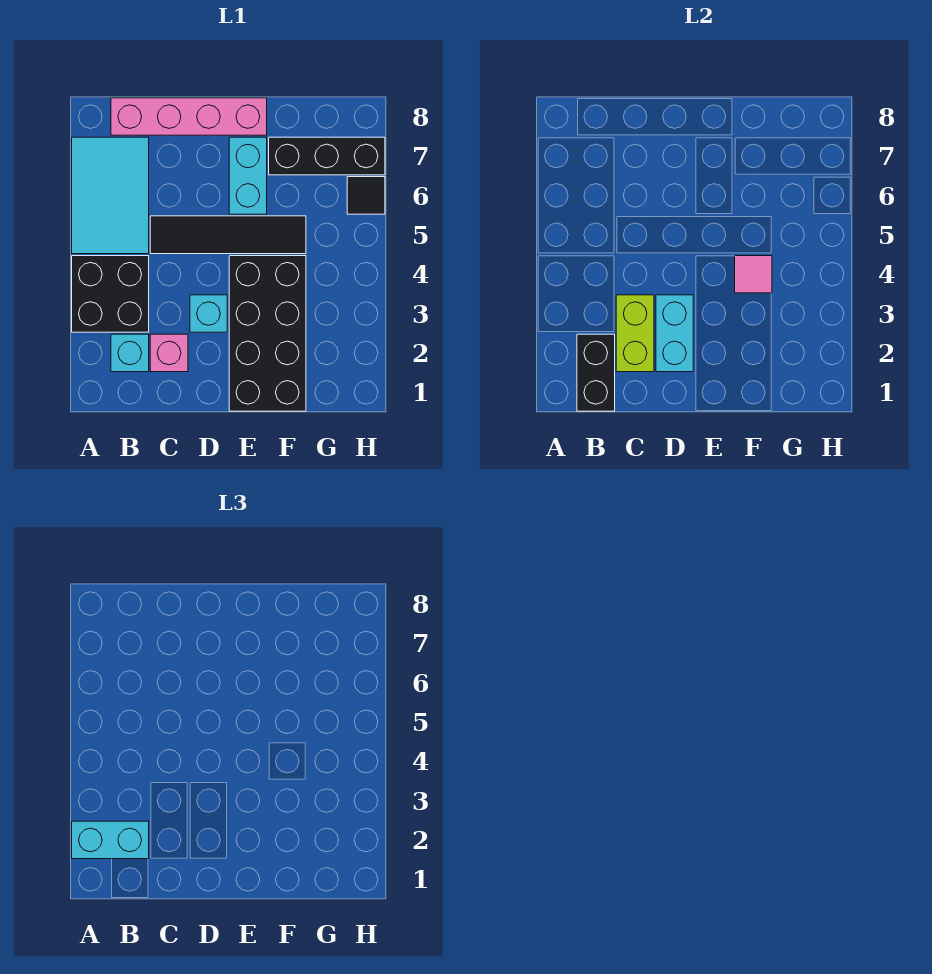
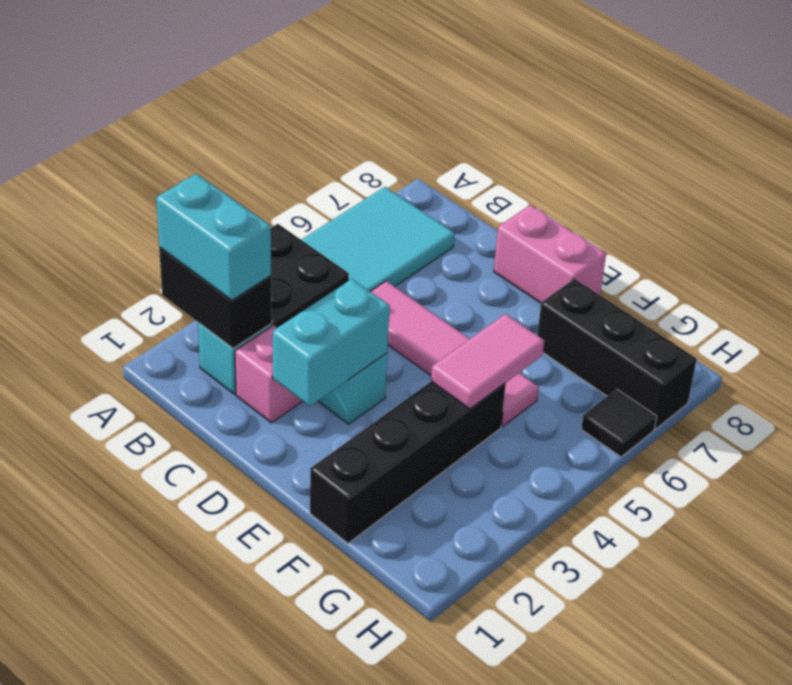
black 1x2 brick [577,334,615,411] -> black 1x2 brick turned to [159,248,272,348]
pink 1x4 brick [111,98,267,135] -> pink 1x2 brick [494,205,606,303]
lime 1x2 brick [616,295,654,372] -> none
black 1x4 tile [150,216,306,254] -> pink 1x4 tile [370,281,539,426]
black 2x4 brick [229,256,306,411] -> black 1x4 brick [310,382,506,543]
cyan 1x2 brick [229,137,267,214] -> none
pink 1x1 tile [735,256,772,293] -> pink 1x2 tile [431,314,544,409]

